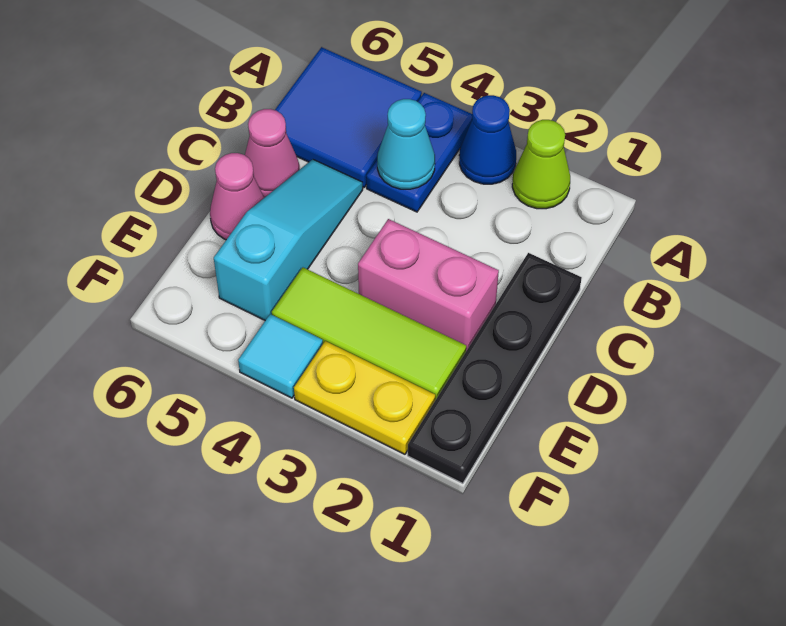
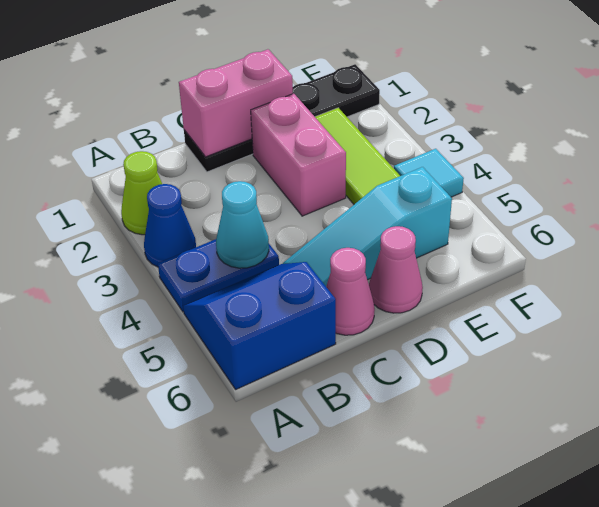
blue 2x2 tile [275,47,422,187] -> blue 2x2 slope [183,262,336,389]
none -> pink 1x2 brick [179,49,293,157]
yellow 1x2 plate [294,341,435,454] -> none

